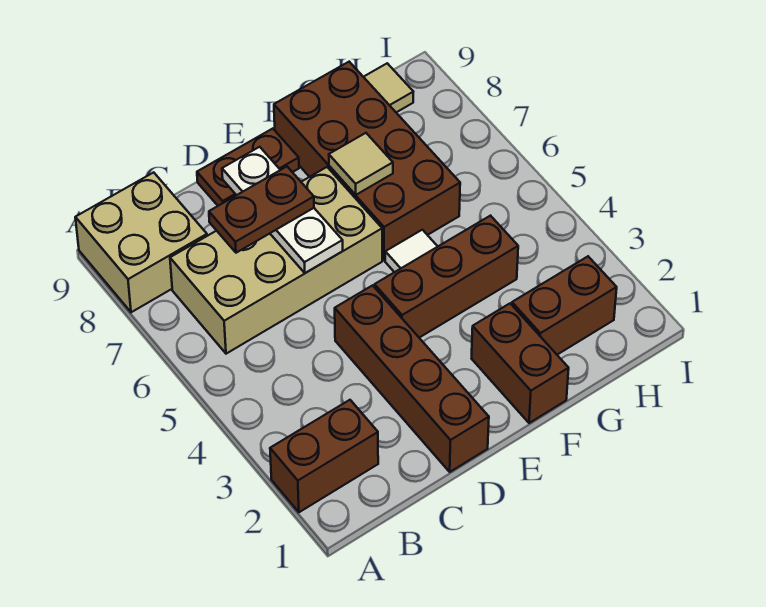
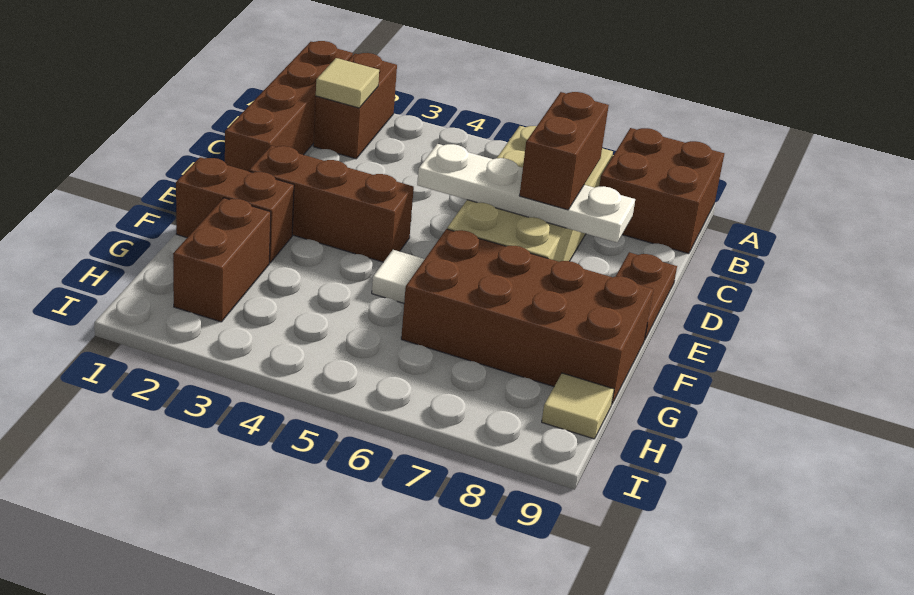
tan 2x2 brick [75,172,207,312] -> brown 2x2 brick [599,128,724,254]
brown 1x2 plate [209,167,314,253] -> brown 1x2 brick [519,92,609,210]
brown 1x4 brick [335,285,489,472] -> brown 1x4 brick turned to [225,41,353,171]
white 1x3 plate [222,147,343,273] -> white 1x4 plate [417,144,635,242]
brown 1x3 brick [375,216,518,338] -> brown 1x3 brick turned to [249,146,414,262]
tan 1x1 tile [329,133,393,195] -> tan 1x1 tile moved to [316,58,379,108]

